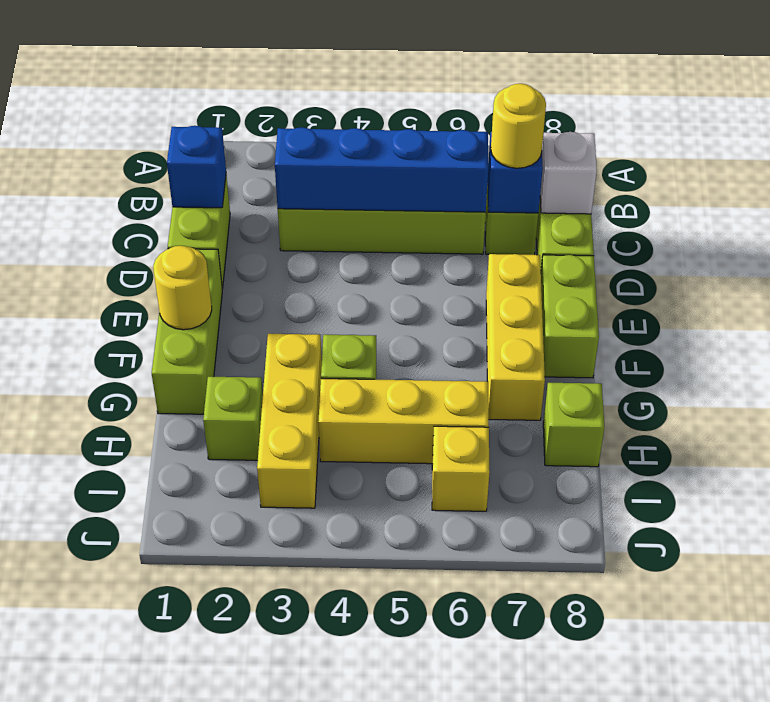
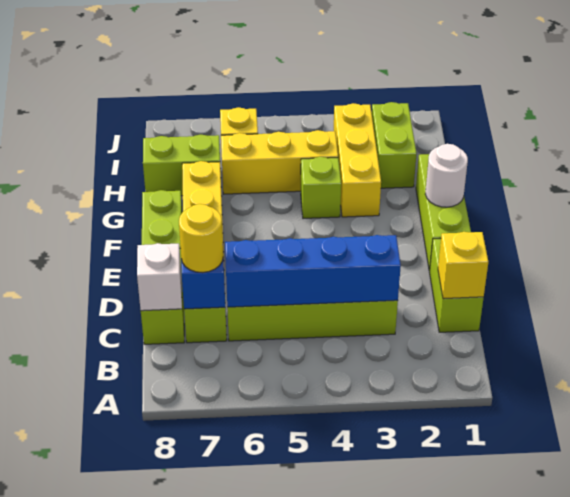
blue 1x1 brick [167,126,226,208] -> yellow 1x1 brick [438,232,488,299]
yellow 1x1 round brick [153,246,212,330] -> white 1x1 round brick [425,144,468,207]
lime 1x1 brick [203,377,263,460] -> lime 1x2 brick [372,102,417,188]
lime 1x1 brick [543,383,604,467] -> lime 1x2 brick [143,135,221,196]

